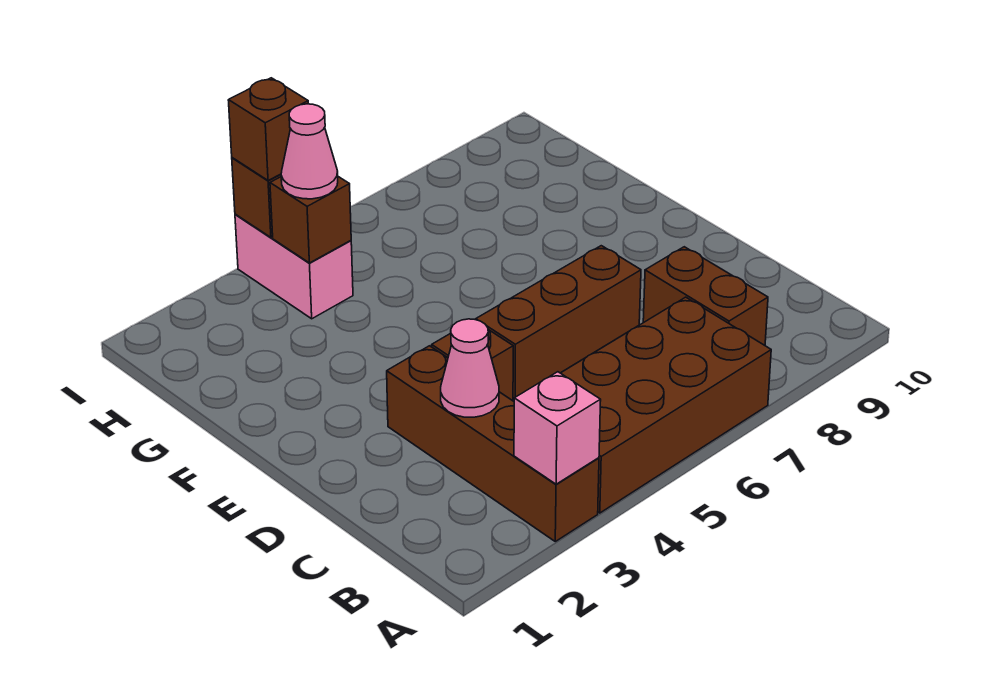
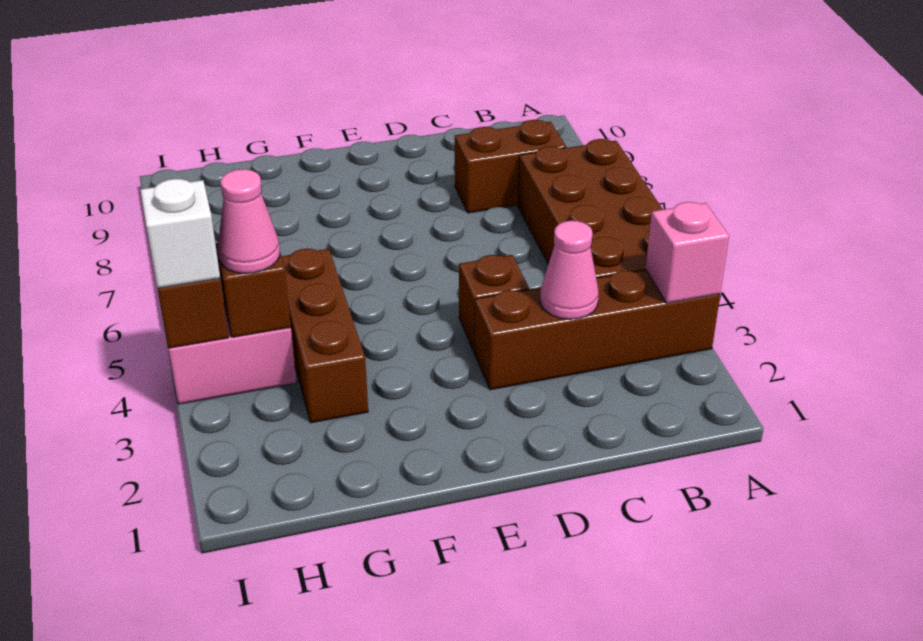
brown 1x3 brick [476,246,641,399] -> brown 1x3 brick moved to [282,248,368,423]
brown 1x1 brick [228,78,308,181] -> white 1x1 brick [140,179,220,288]

